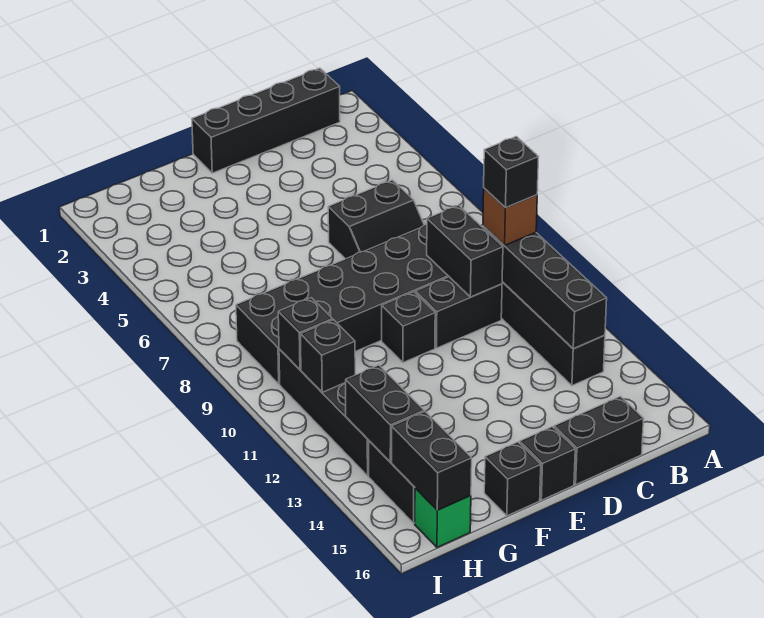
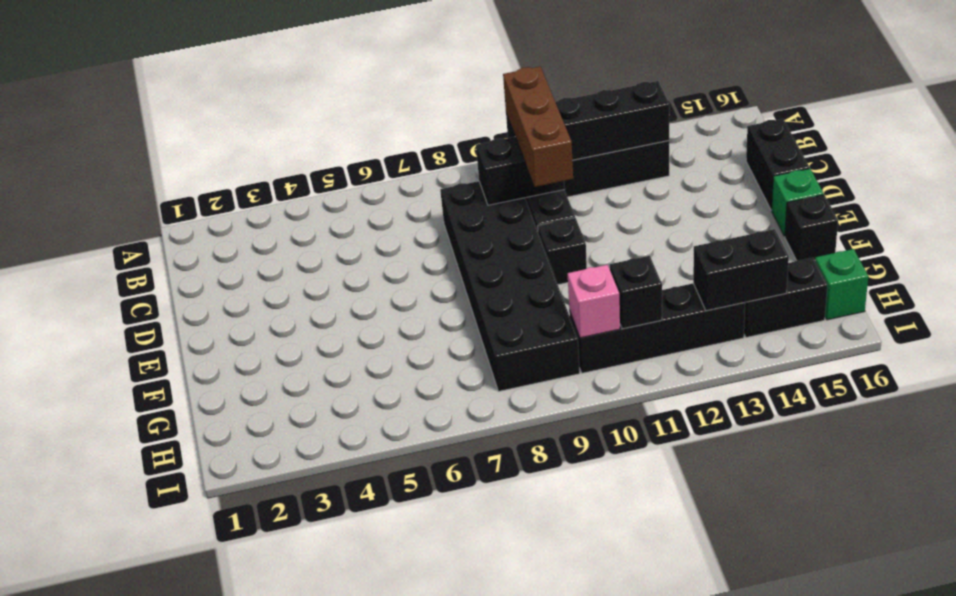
black 1x4 brick [192,68,340,173] -> none
brown 1x1 brick [483,188,537,246] -> brown 1x3 brick [503,67,573,187]
black 1x1 brick [484,137,538,208] -> none
black 2x2 slope [328,180,424,259] -> none
black 1x1 brick [520,427,575,500] -> green 1x1 brick [772,169,824,236]
black 1x1 brick [278,298,333,370] -> pink 1x1 brick [568,265,620,338]
black 1x2 brick [392,412,472,510] -> none

